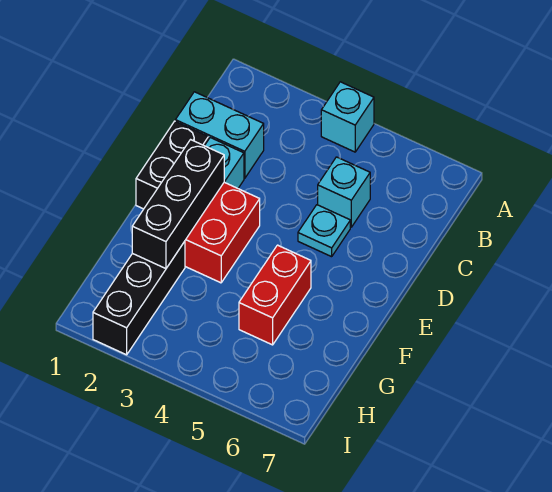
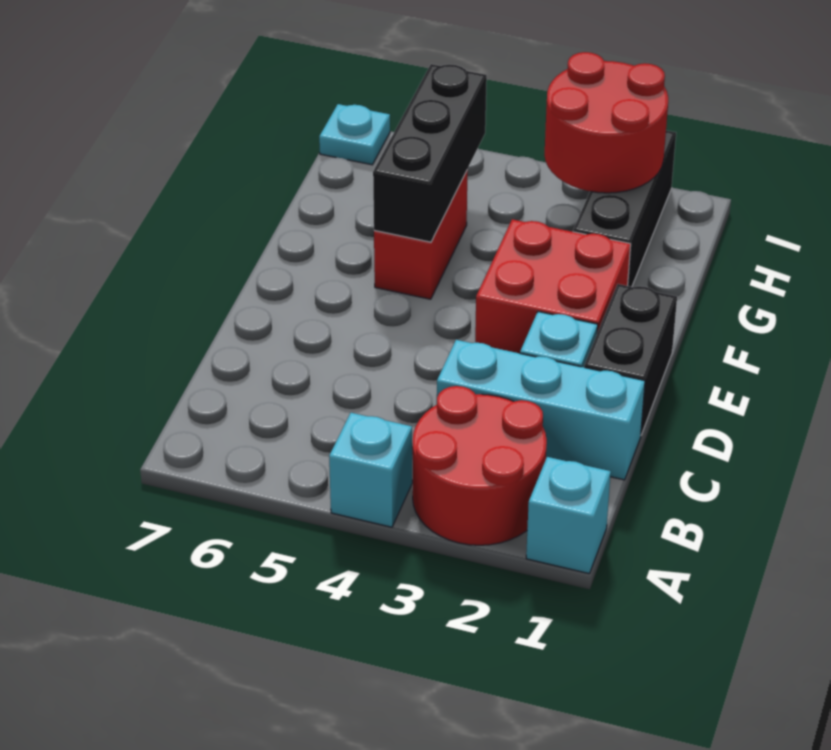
none -> red 2x2 round brick [412,386,547,545]
cyan 1x2 brick [175,92,264,178] -> cyan 1x3 brick [437,340,645,480]
cyan 1x1 brick [318,157,370,227] -> cyan 1x1 brick moved to [526,457,611,574]
cyan 1x1 plate [298,205,350,257] -> cyan 1x1 plate moved to [319,104,390,165]
black 1x3 brick [132,140,224,269] -> black 1x3 brick moved to [373,64,487,242]
none -> red 2x2 round brick [544,52,668,193]

